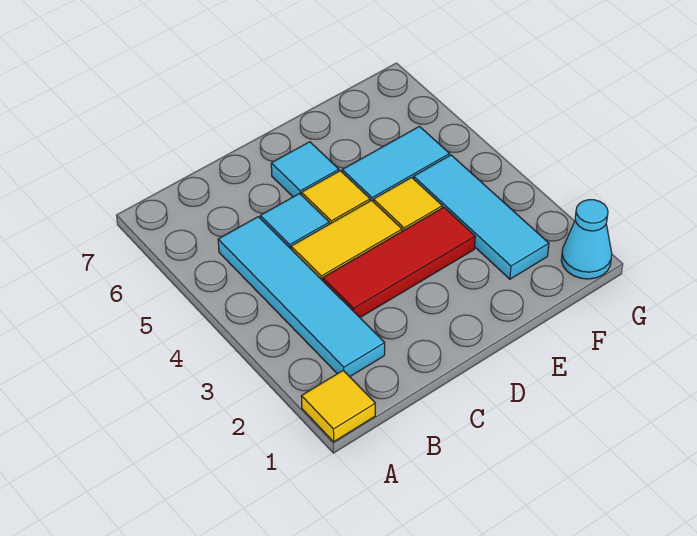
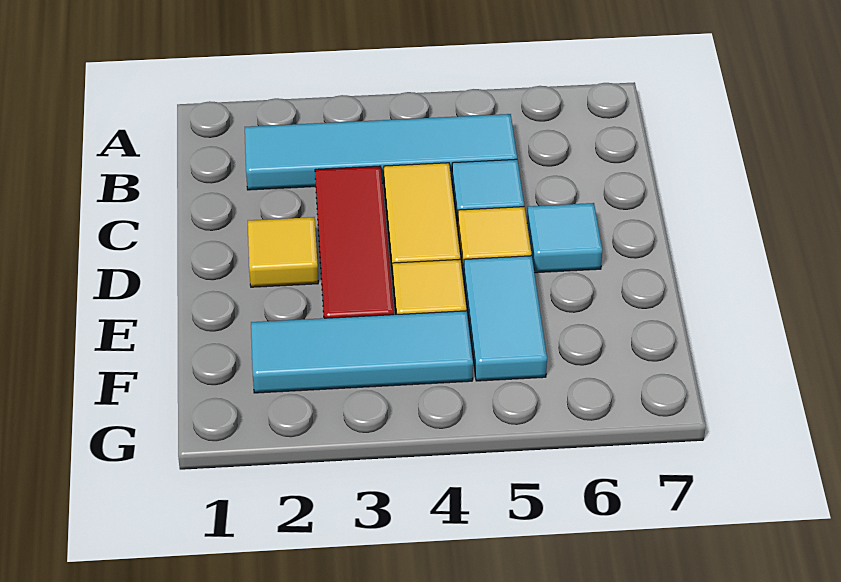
yellow 1x1 tile [302,370,375,442] -> yellow 1x1 tile moved to [248,217,318,287]
cyan 1x1 cone [561,200,612,279] -> none

